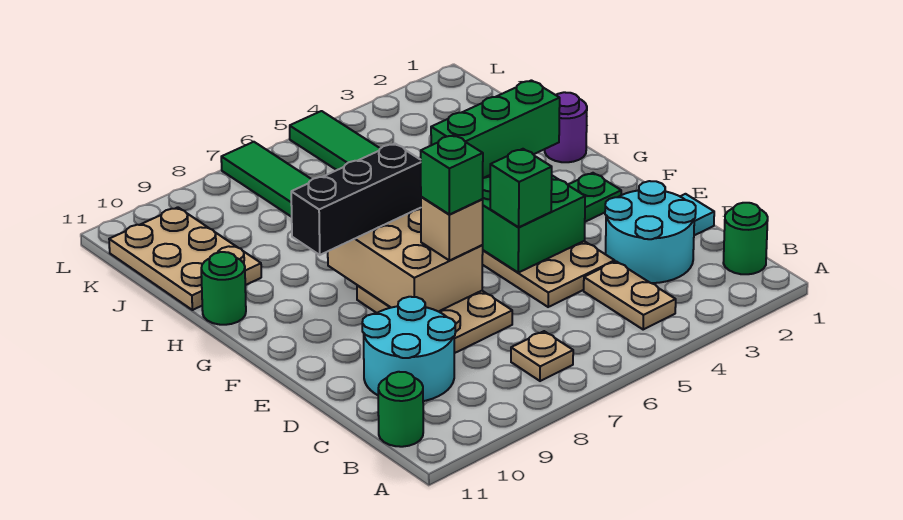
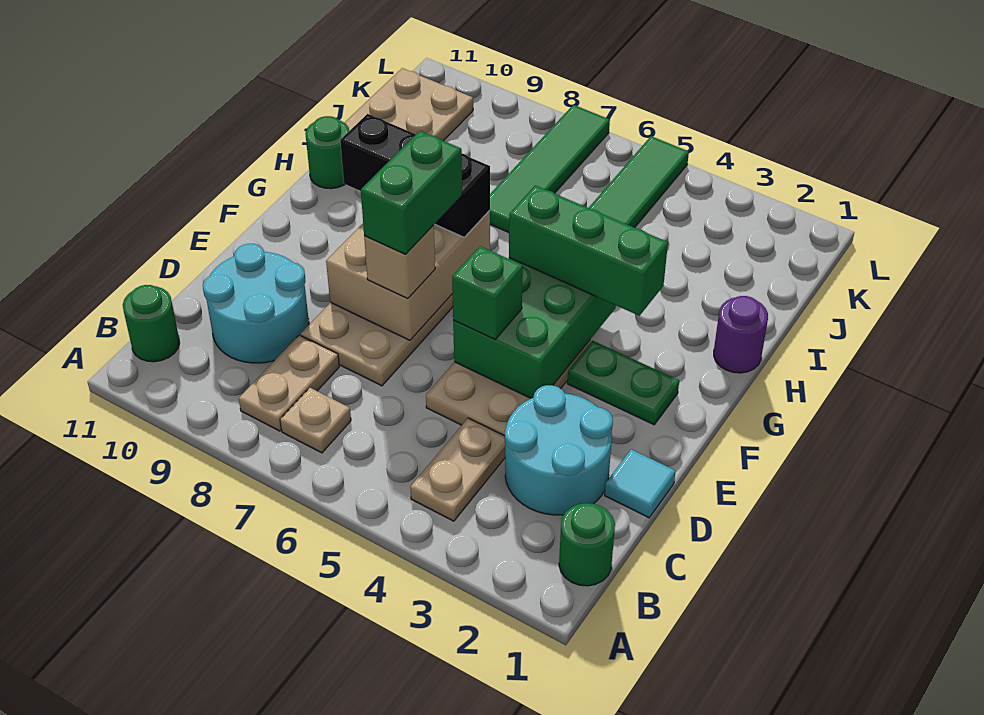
none -> tan 1x2 plate [239,335,339,431]
green 1x1 brick [421,135,483,214] -> green 1x2 brick [361,131,462,255]

